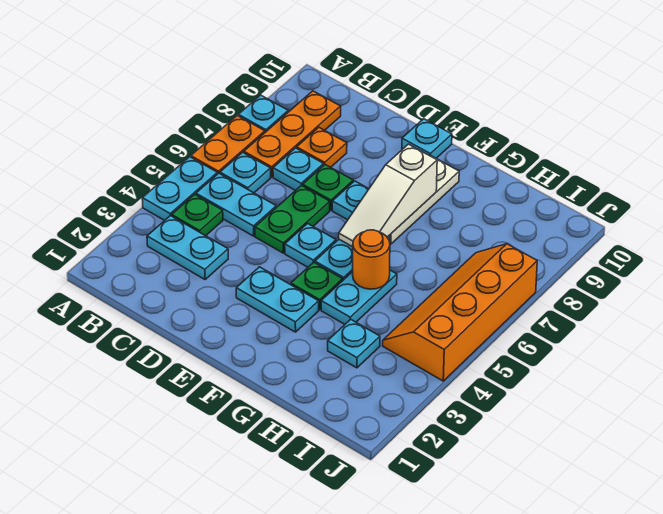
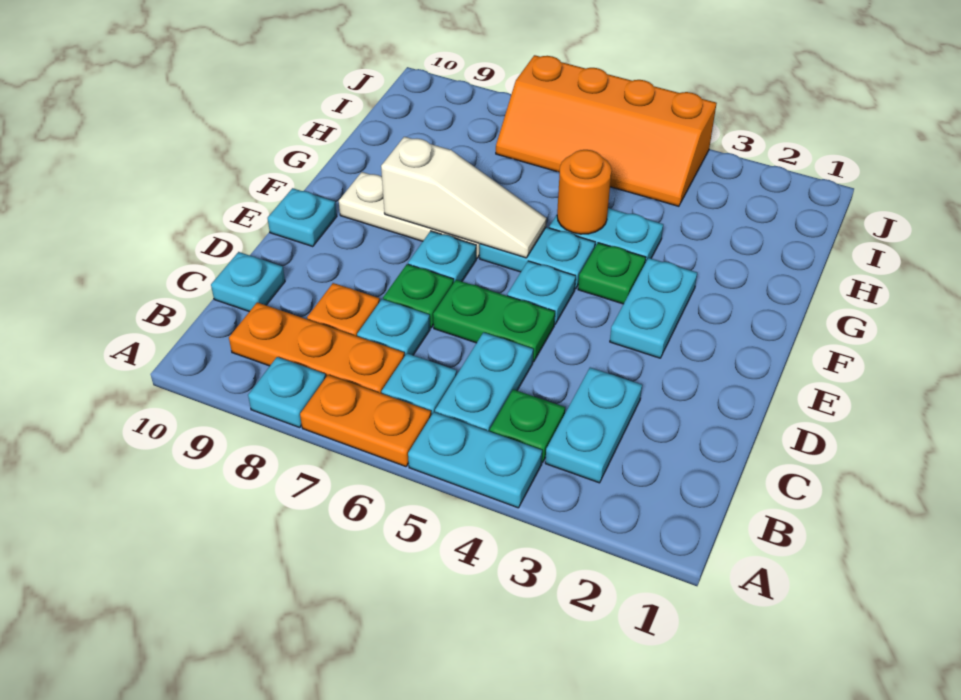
cyan 1x1 plate [328,319,380,368] -> cyan 1x1 plate moved to [211,252,285,312]

